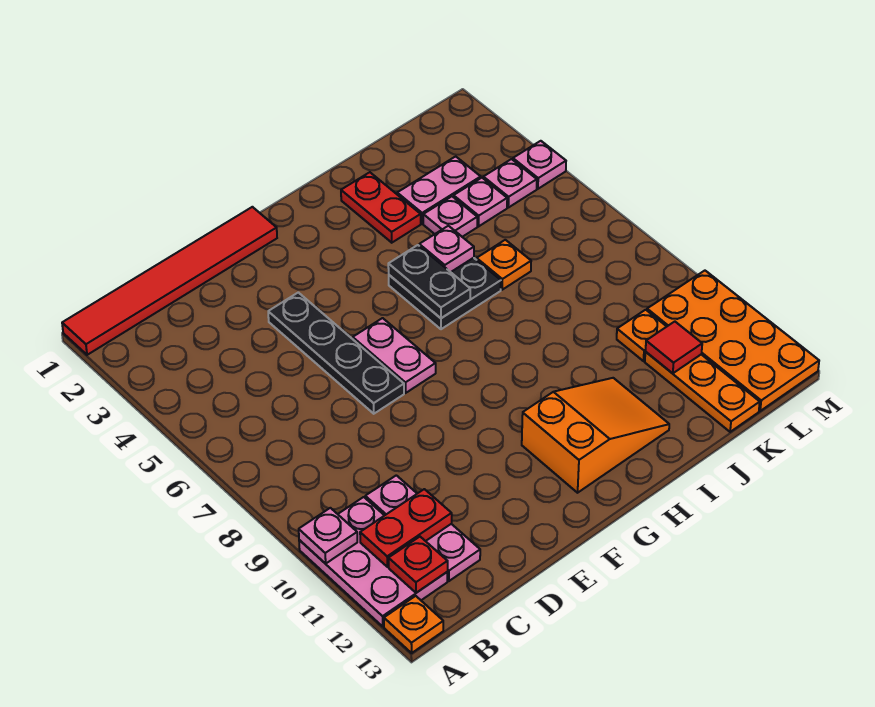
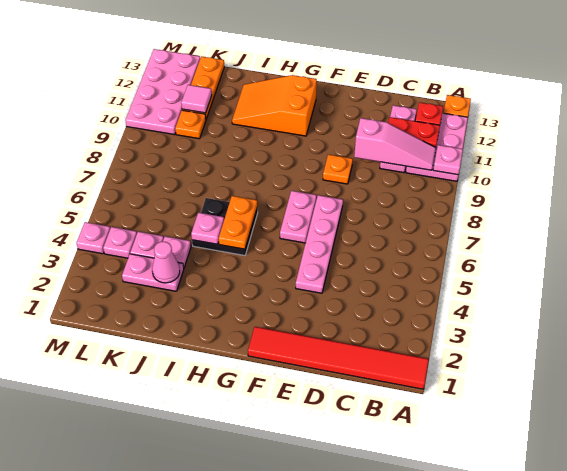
none -> pink 1x3 slope [354,118,436,170]
black 1x4 plate [268,292,404,414] -> pink 1x4 plate [296,195,343,293]
black 1x2 plate [388,245,470,318] -> orange 1x2 plate [219,196,257,249]
red 1x2 plate [341,172,421,243] -> none
none -> pink 1x1 cone [152,242,180,283]
orange 1x1 plate [477,240,531,290] -> orange 1x1 plate moved to [323,154,353,184]
red 1x1 tile [646,322,702,373] -> pink 1x1 tile [181,85,212,113]
orange 2x4 plate [647,271,819,411] -> pink 2x4 plate [125,49,200,135]

